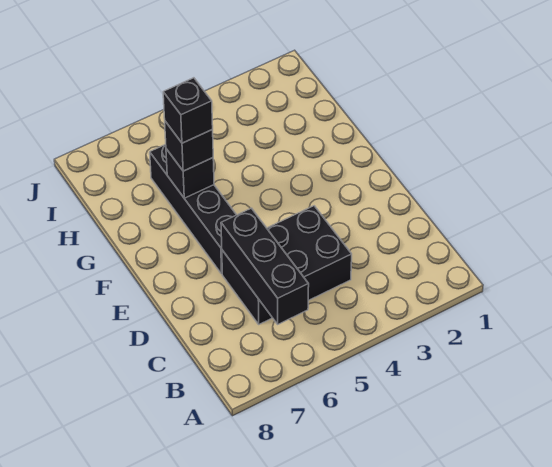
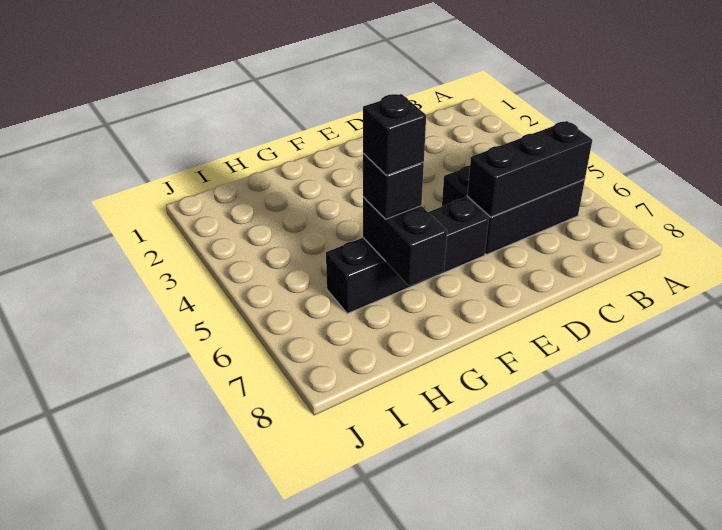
black 2x3 brick [222,206,352,324] -> black 2x3 brick turned to [442,166,585,255]
black 1x1 brick [166,149,214,198] -> black 1x2 brick [363,197,447,286]

